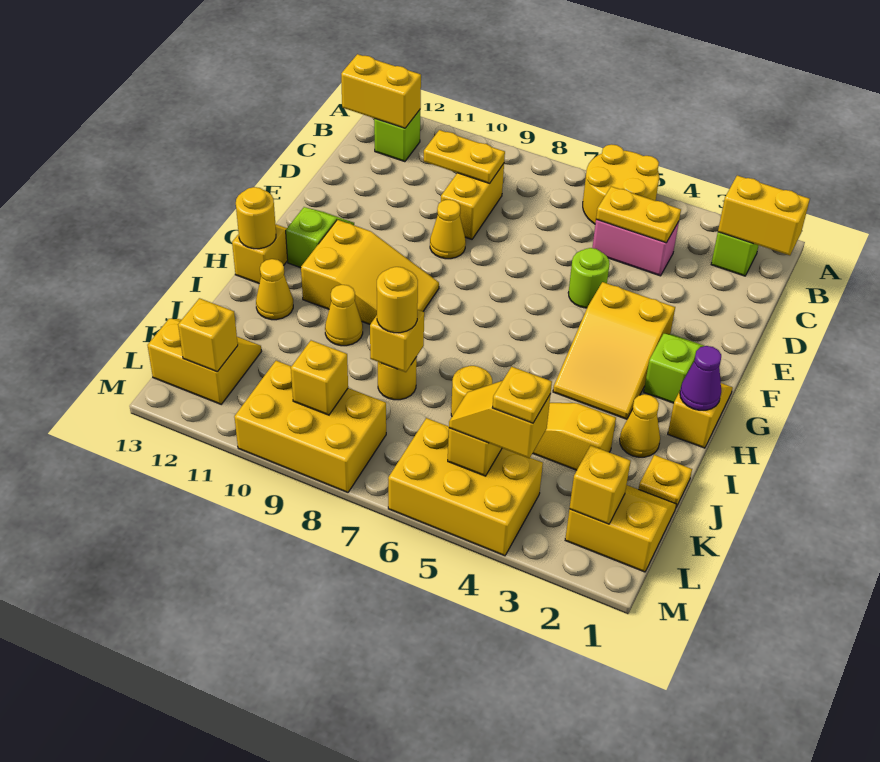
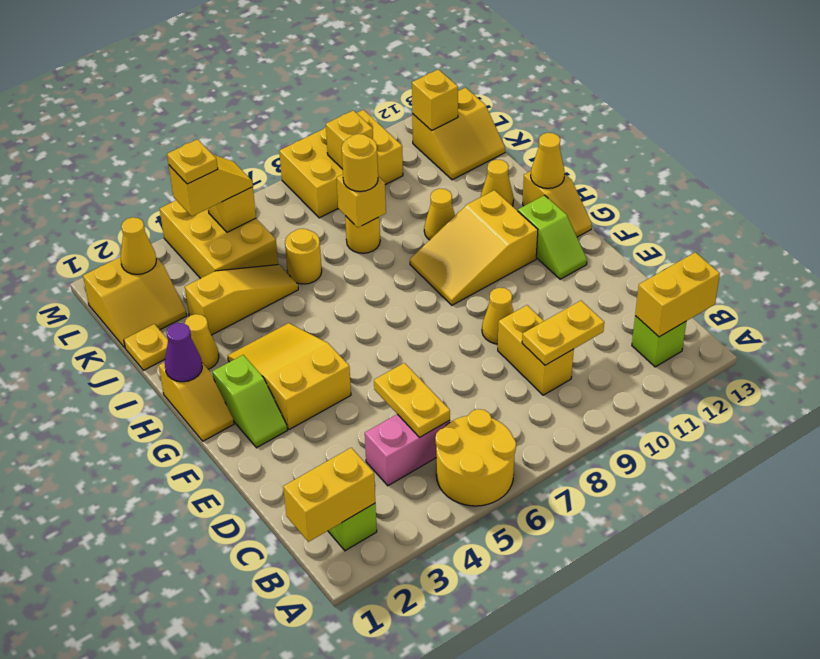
yellow 1x2 plate [596,186,681,243] -> yellow 1x2 plate turned to [374,363,450,437]
lime 1x1 round brick [568,248,610,308] -> none
yellow 1x1 round brick [236,187,276,249] -> yellow 1x1 cone [531,133,565,188]
yellow 1x1 brick [569,446,631,524] -> yellow 1x1 cone [121,217,156,274]
yellow 2x3 brick [388,418,543,556] -> yellow 2x3 brick turned to [160,200,278,279]

